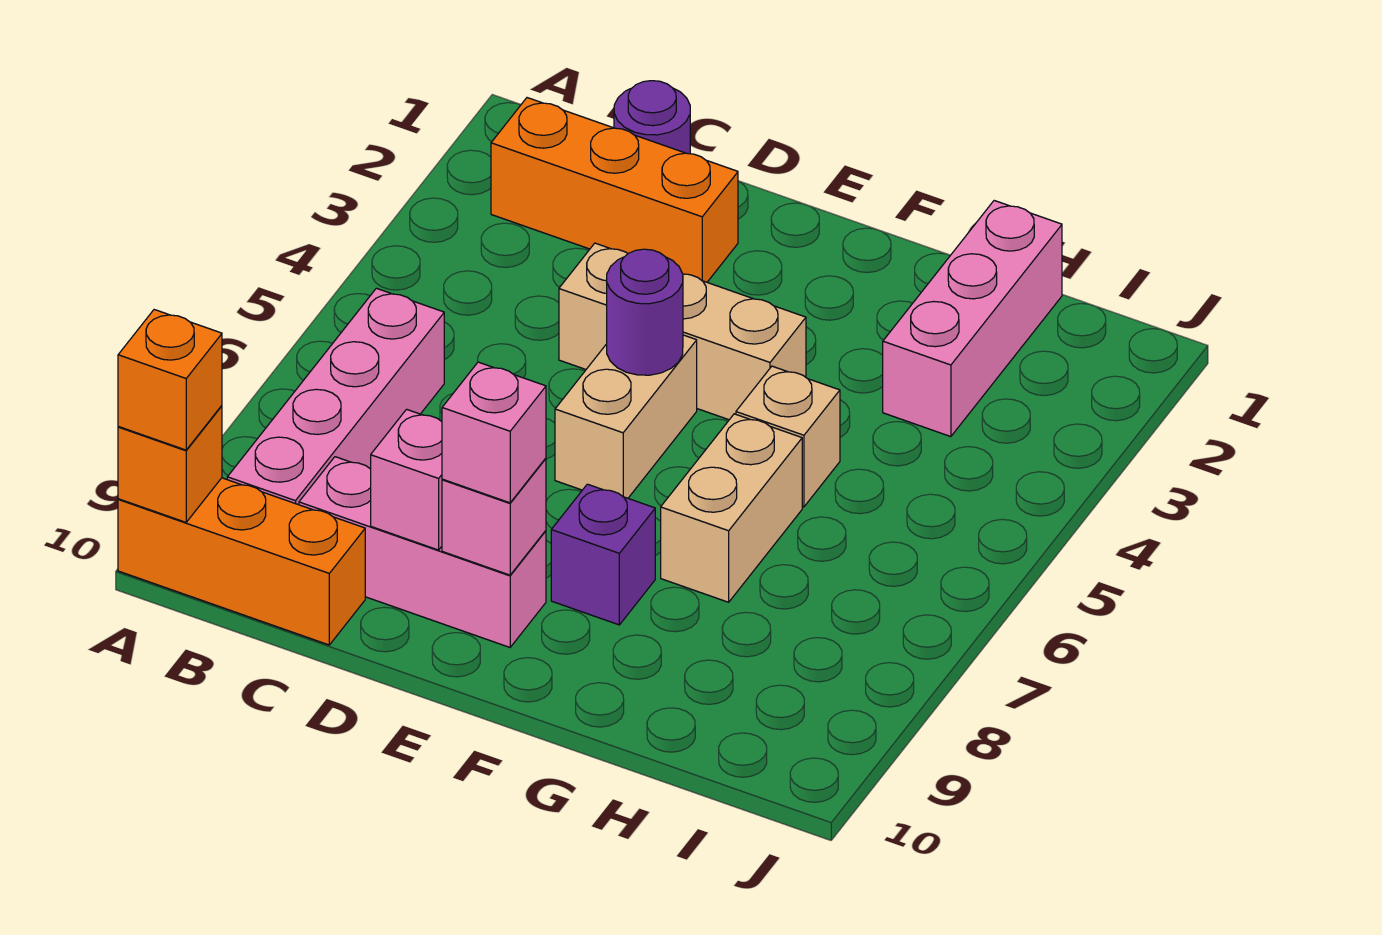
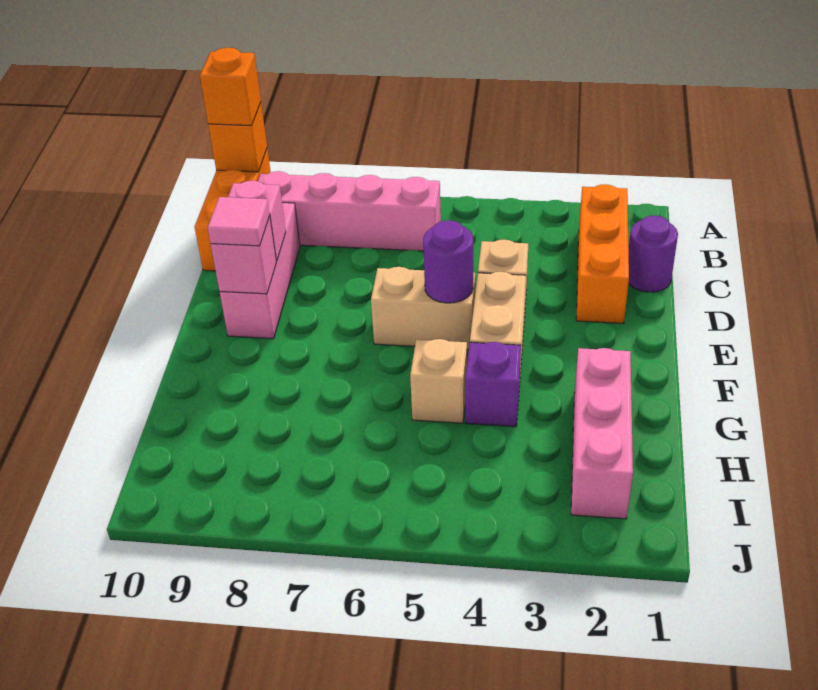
pink 1x1 brick [442,362,546,503] -> pink 1x1 tile [207,197,270,246]
purple 1x1 brick [551,484,655,625] -> purple 1x1 brick moved to [465,342,521,427]
tan 1x2 brick [661,414,802,602] -> none
pink 1x3 brick [883,201,1062,437] -> pink 1x3 brick turned to [571,348,633,519]

